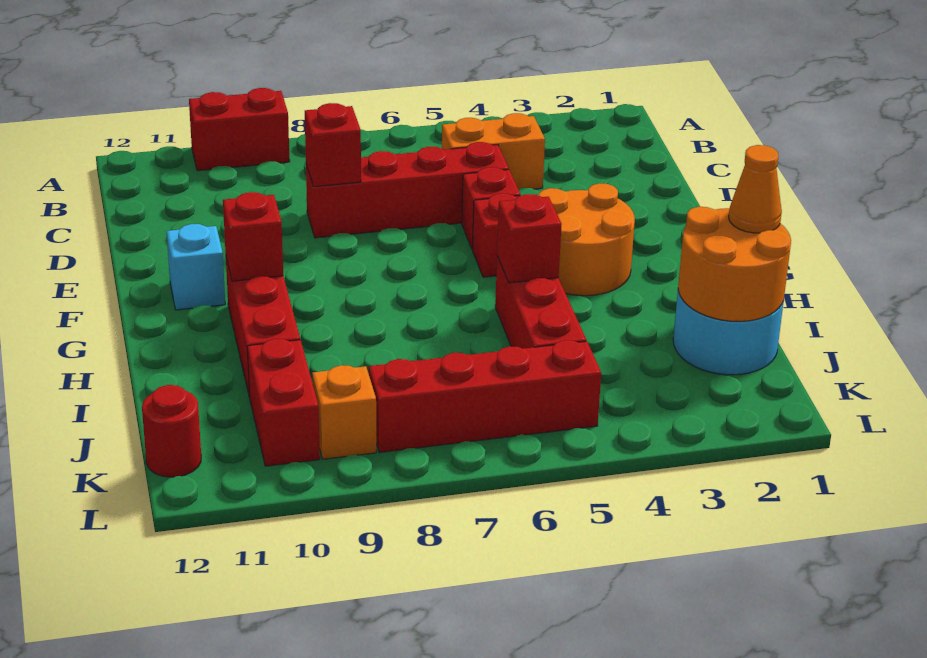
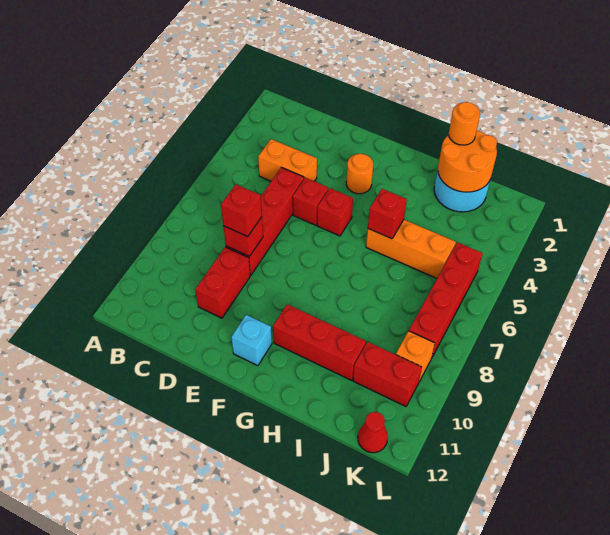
red 1x2 brick [189,88,290,171] -> red 1x2 brick moved to [195,247,250,318]
orange 1x2 brick [442,113,545,189] -> orange 1x2 brick turned to [258,139,317,181]
orange 2x2 round brick [539,183,635,296] -> orange 1x1 round brick [346,154,373,194]
red 1x1 brick [223,192,283,281] -> red 1x1 brick moved to [221,184,262,237]
red 1x3 brick [495,256,586,349] -> orange 1x3 brick [366,220,456,278]
orange 1x1 cone [729,145,782,233] -> orange 1x1 round brick [449,102,480,145]
red 1x1 round brick [142,385,201,477] -> red 1x1 cone [358,412,388,453]

